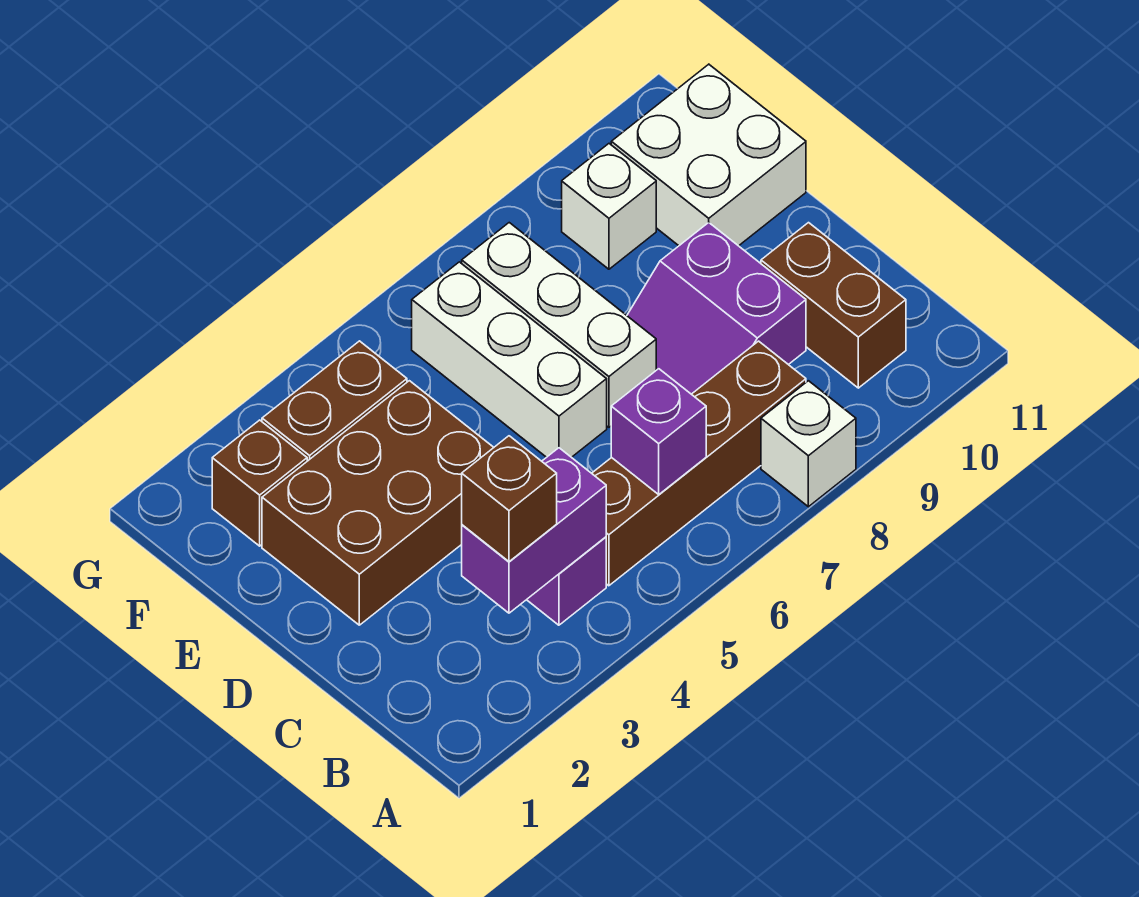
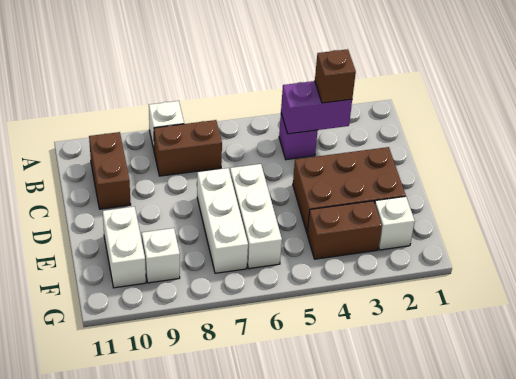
brown 1x4 brick [592,341,806,586] -> brown 1x2 brick [154,120,222,176]
purple 1x1 brick [611,369,706,494] -> none
purple 2x2 slope [627,223,806,394] -> none
white 2x2 brick [611,64,806,246] -> white 1x2 brick [103,207,146,288]
brown 1x1 brick [212,420,307,546] -> white 1x1 brick [375,196,415,250]

